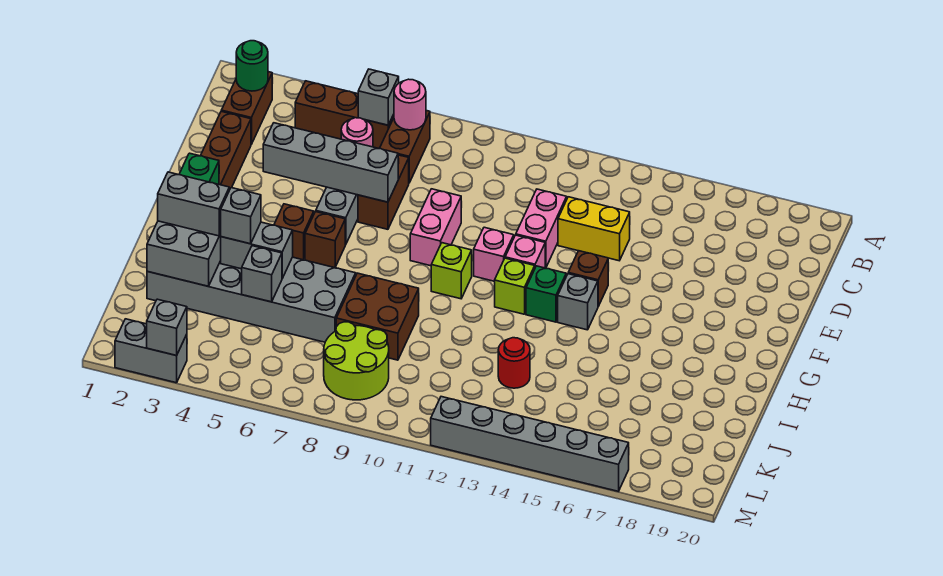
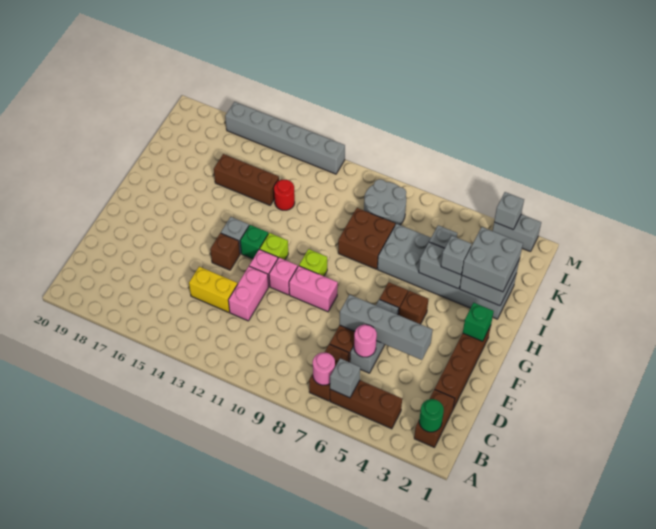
pink 1x2 brick [410,189,461,266] -> pink 1x2 brick turned to [289,266,338,312]
grey 1x2 brick [158,172,229,236] -> grey 2x2 brick [462,227,523,292]
none -> brown 1x3 brick [214,154,279,205]
lime 2x2 round brick [324,322,389,400] -> grey 2x2 round brick [364,179,406,225]

